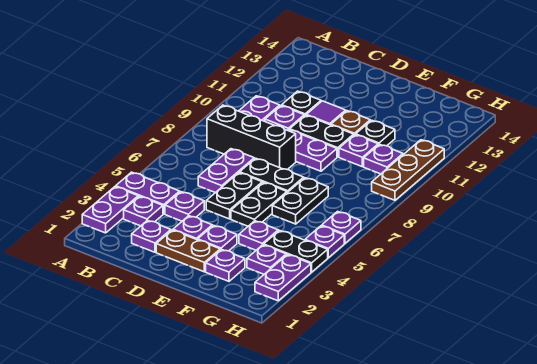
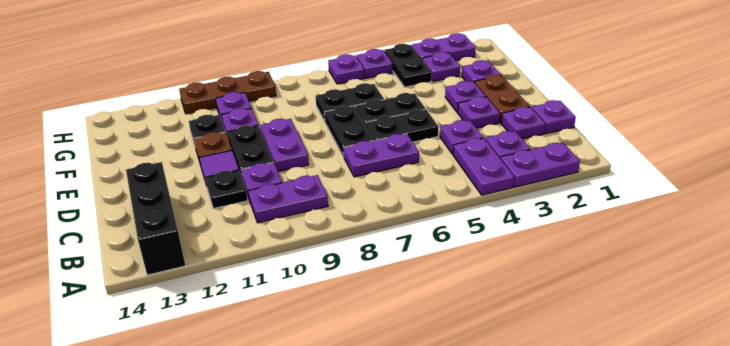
black 1x3 brick [207,105,296,170] -> black 1x3 brick moved to [126,162,186,275]
purple 1x1 plate [239,221,278,250] -> purple 1x1 plate moved to [532,100,576,134]

